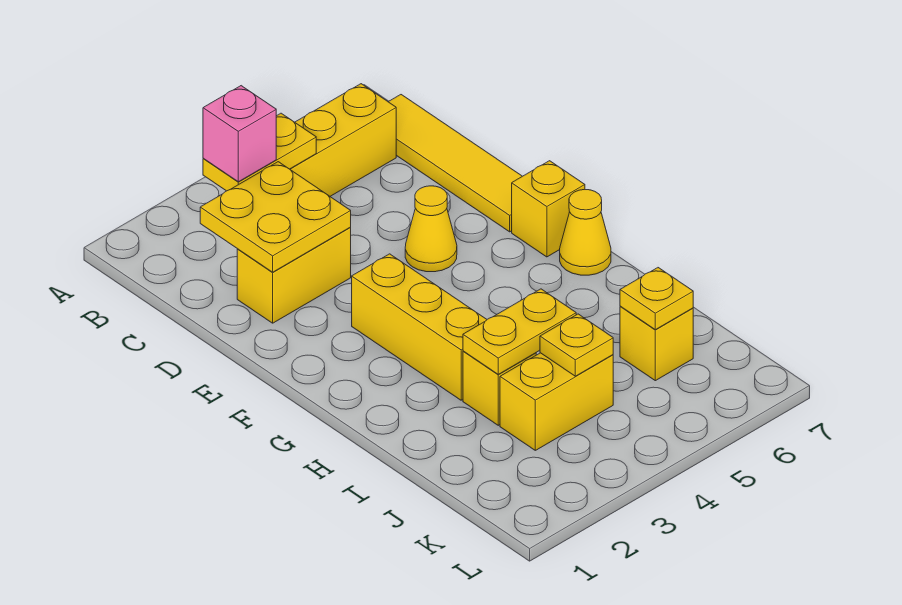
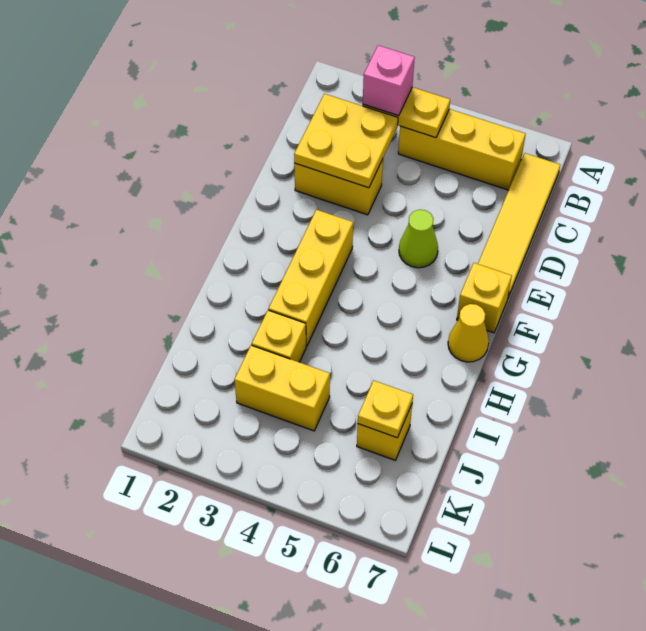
yellow 1x1 cone [405,186,457,272] -> lime 1x1 cone [399,210,438,268]
yellow 1x2 plate [463,289,576,374] -> none
yellow 1x1 plate [540,314,613,376] -> none

